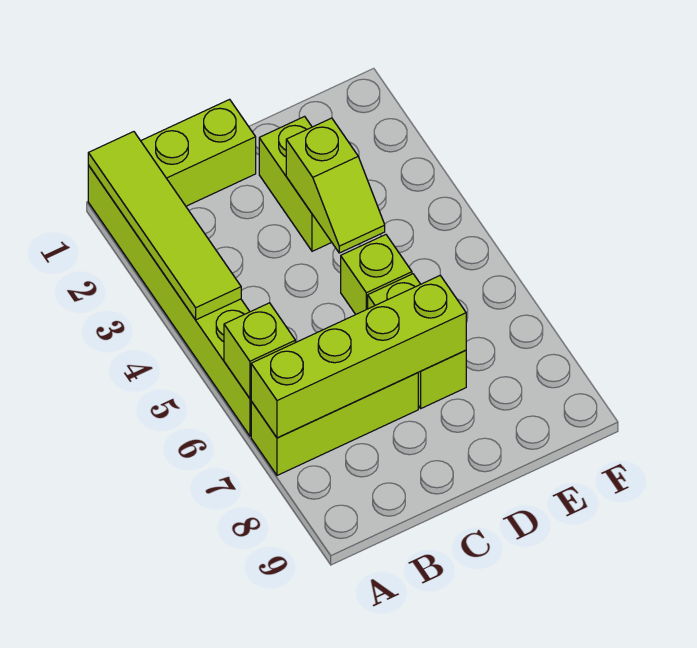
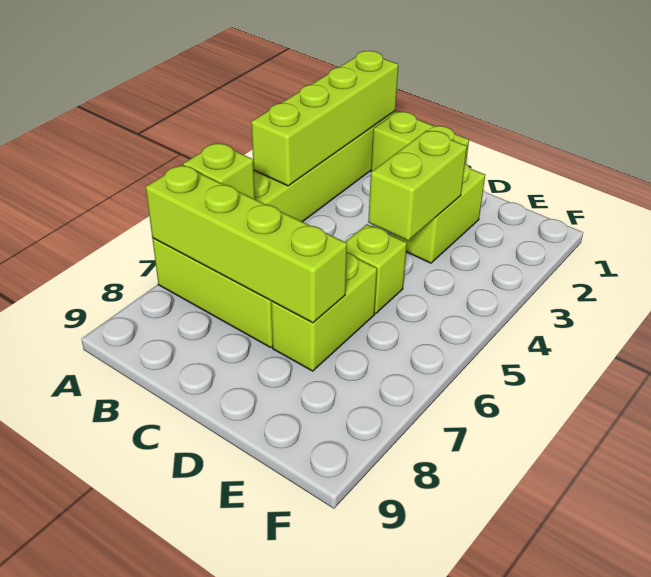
lime 1x4 tile [88,132,241,320] -> lime 1x4 brick [251,51,398,186]
lime 1x2 slope [286,118,385,253] -> lime 1x2 brick [368,130,467,240]

